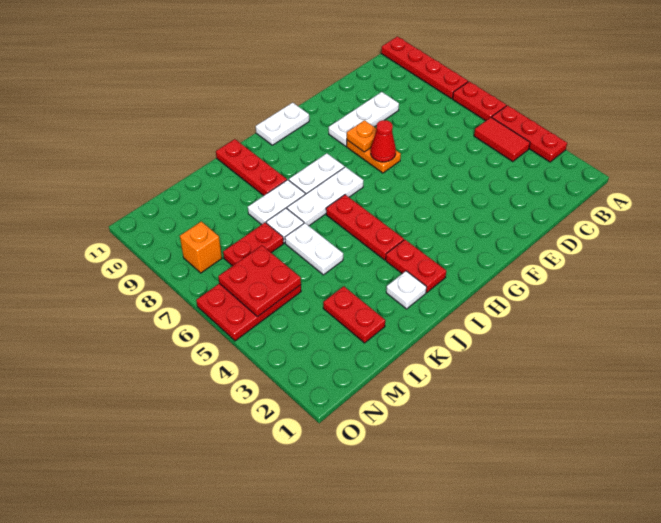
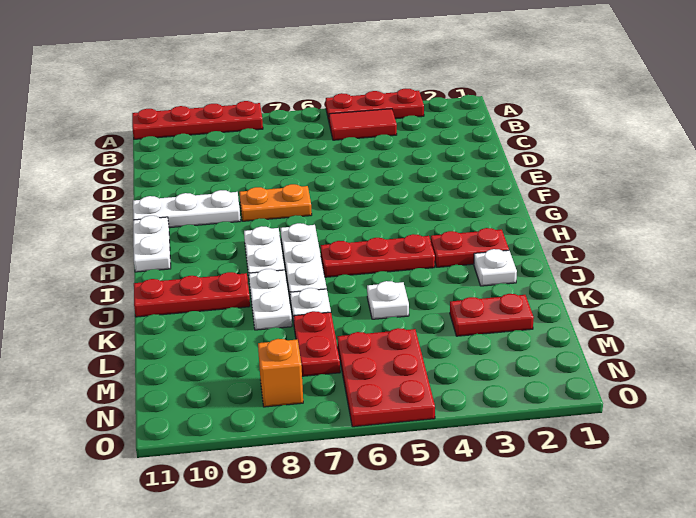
red 1x2 plate [453,81,506,121] -> none
white 1x3 plate [329,92,399,146] -> white 1x3 plate turned to [133,190,241,228]
red 1x1 cone [371,120,396,162] -> none
orange 1x1 plate [347,120,376,152] -> none
white 1x2 plate [285,223,343,275] -> white 1x1 plate [367,281,409,319]
red 2x2 plate [218,246,301,317] -> none

